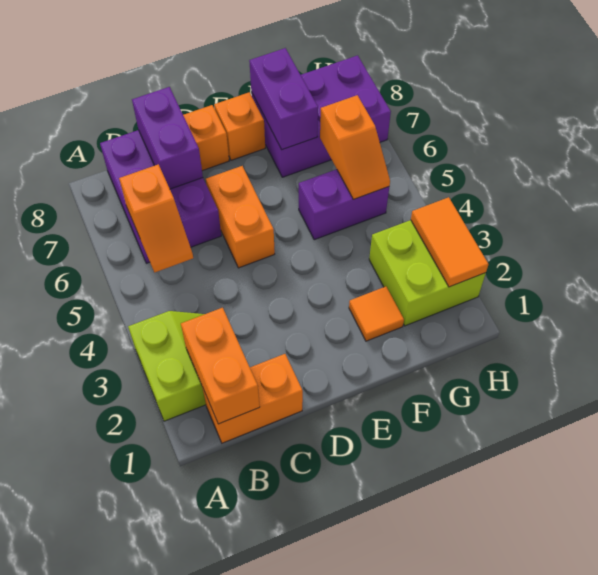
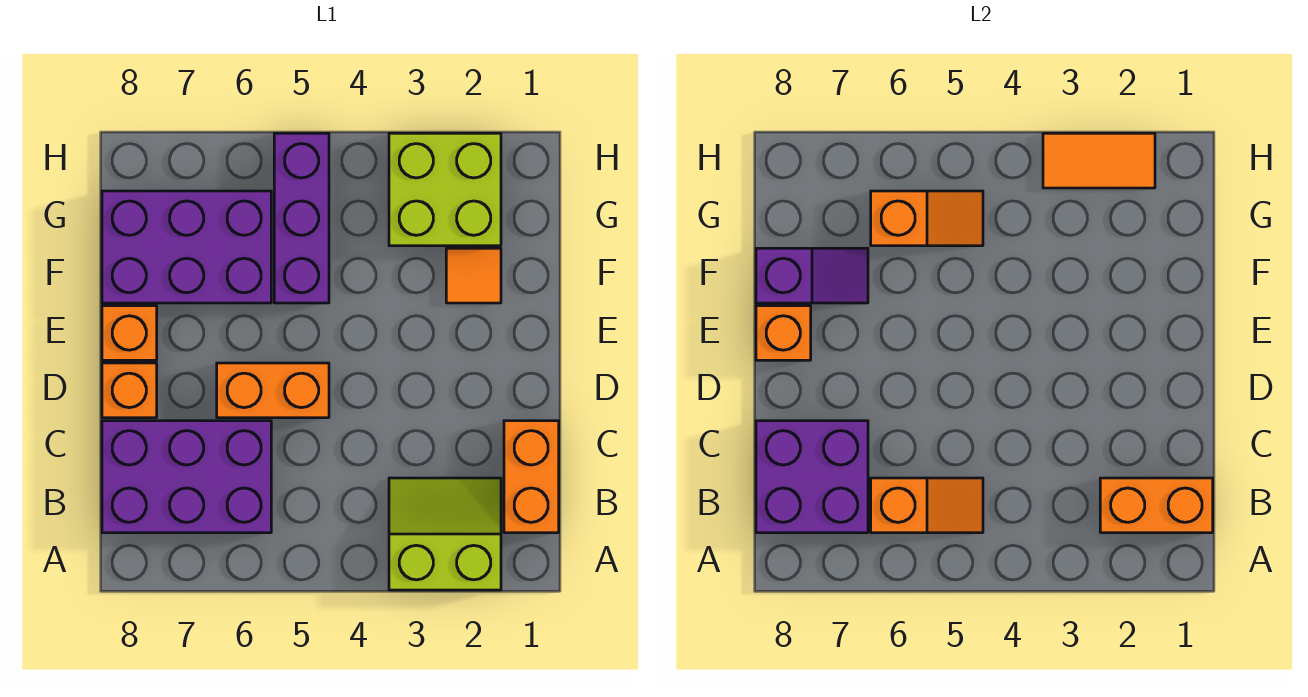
purple 1x2 brick [132,87,203,189] -> purple 2x2 brick [756,421,868,533]
none -> orange 1x1 brick [756,306,811,360]
purple 1x2 brick [299,169,389,240] -> purple 1x3 brick [274,133,329,303]
purple 2x3 brick [251,55,391,177] -> purple 2x3 brick turned to [102,191,271,303]
purple 1x2 brick [249,48,318,150] -> purple 1x2 slope [756,248,868,303]

